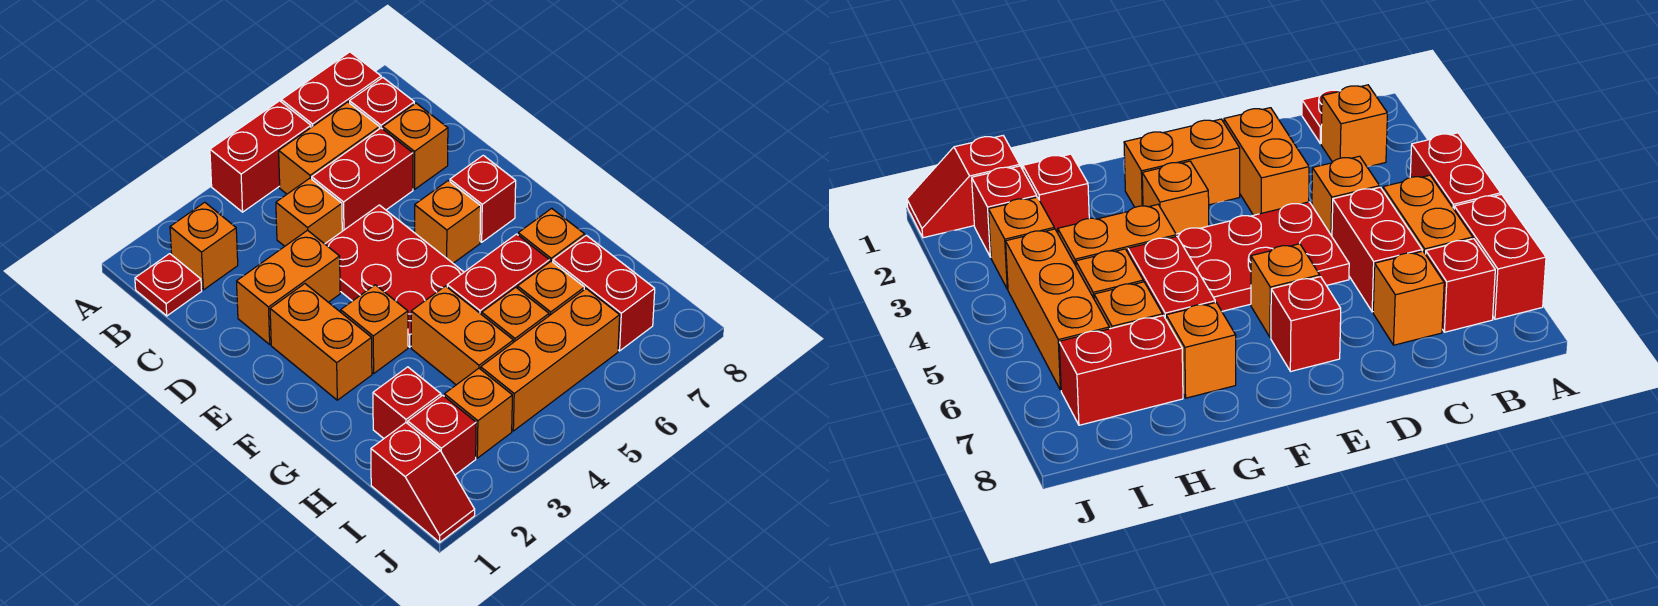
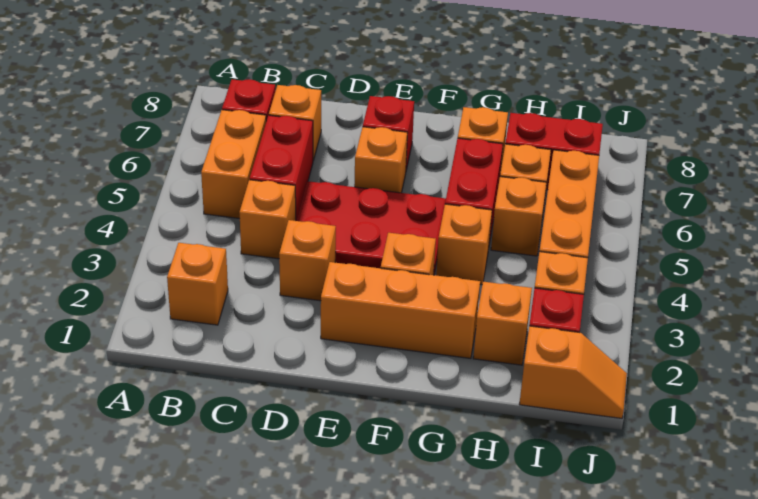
red 1x2 brick [210,101,311,212] -> none
red 1x2 brick [281,52,381,127] -> none
red 1x1 plate [135,254,202,316] -> none
orange 1x2 brick [237,230,340,344] -> orange 1x1 brick [279,220,336,301]
orange 1x2 brick [270,284,372,400] -> orange 1x3 brick [321,262,480,358]
orange 1x2 brick [411,286,513,385] -> orange 1x1 brick [436,204,492,285]
red 1x1 brick [373,367,441,438] -> orange 1x1 brick [473,282,532,365]
red 1x2 slope [371,423,475,542] -> orange 1x2 slope [519,326,627,418]

